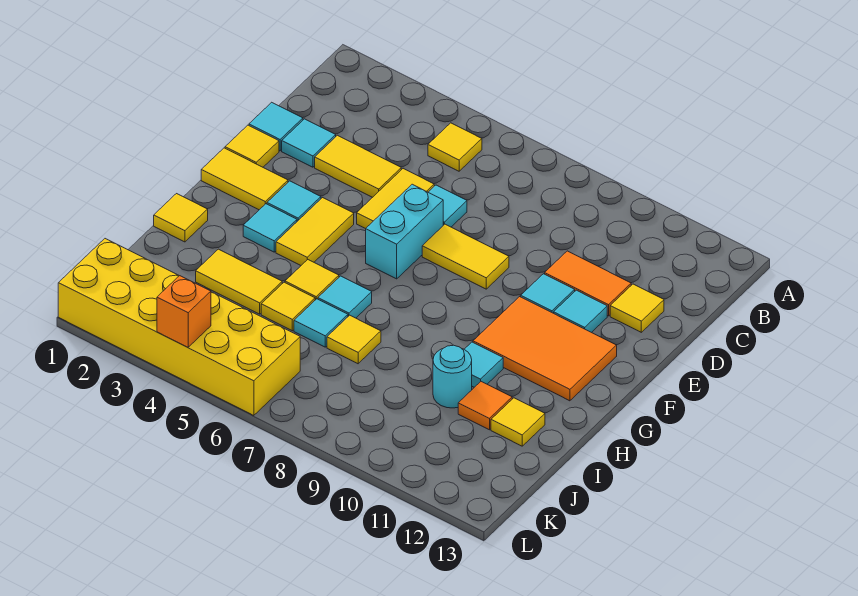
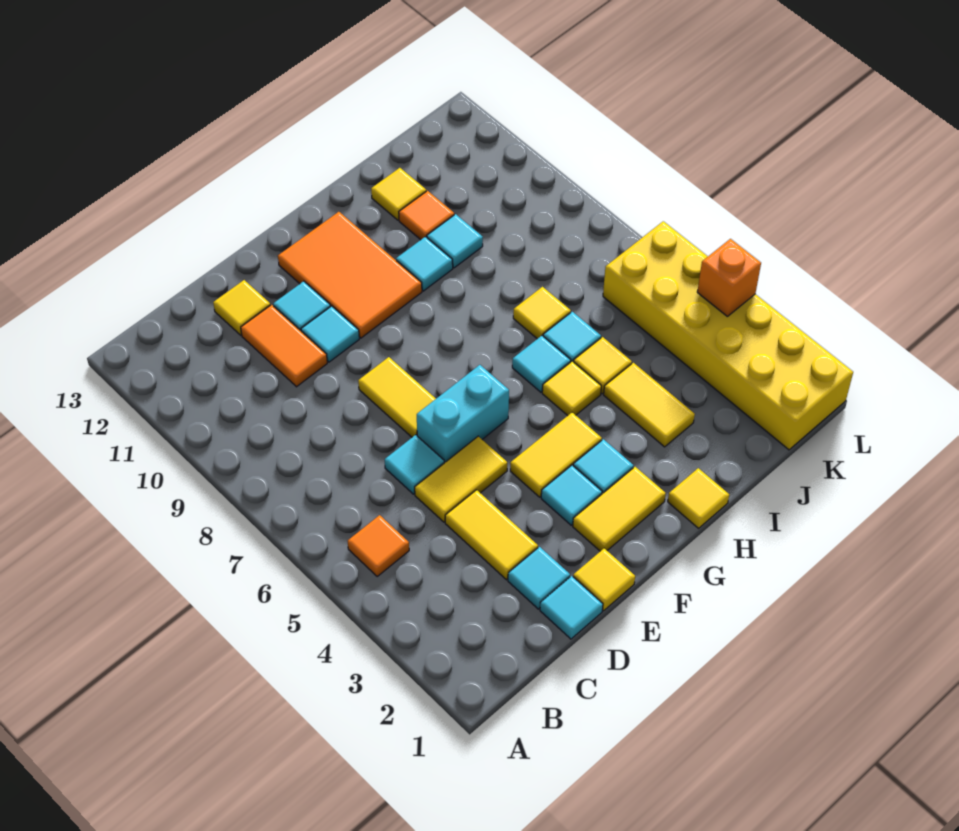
yellow 1x1 tile [428,123,482,171] -> orange 1x1 tile [348,515,409,576]
yellow 1x2 tile [201,148,288,210] -> yellow 1x2 tile turned to [573,467,666,551]
cyan 1x1 round brick [433,345,472,408] -> cyan 1x1 tile [427,214,483,268]

